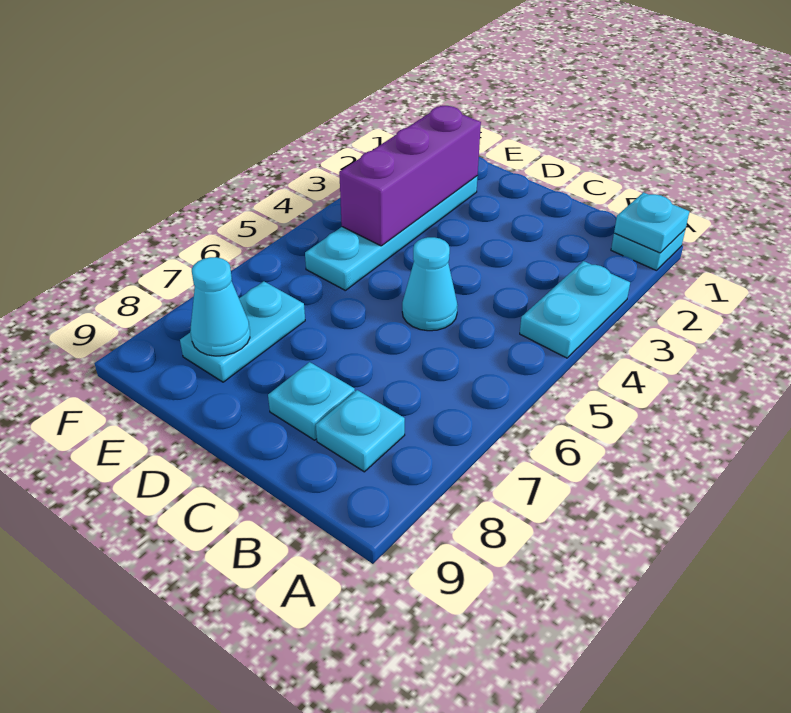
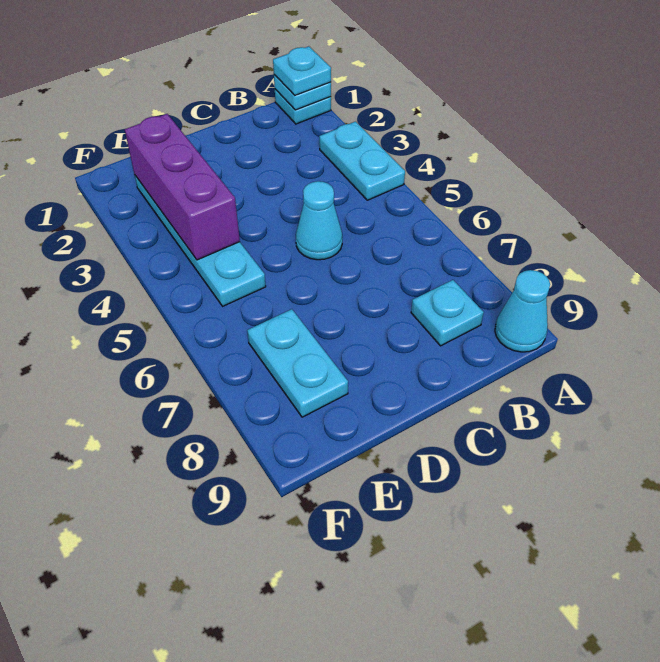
cyan 1x1 plate [268,362,355,440] -> cyan 1x1 plate moved to [273,46,331,95]
cyan 1x1 cone [190,257,250,356] -> cyan 1x1 cone moved to [495,270,550,352]

